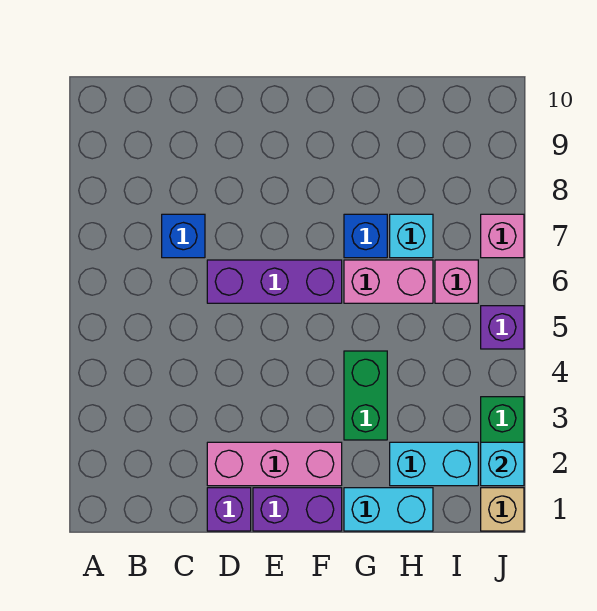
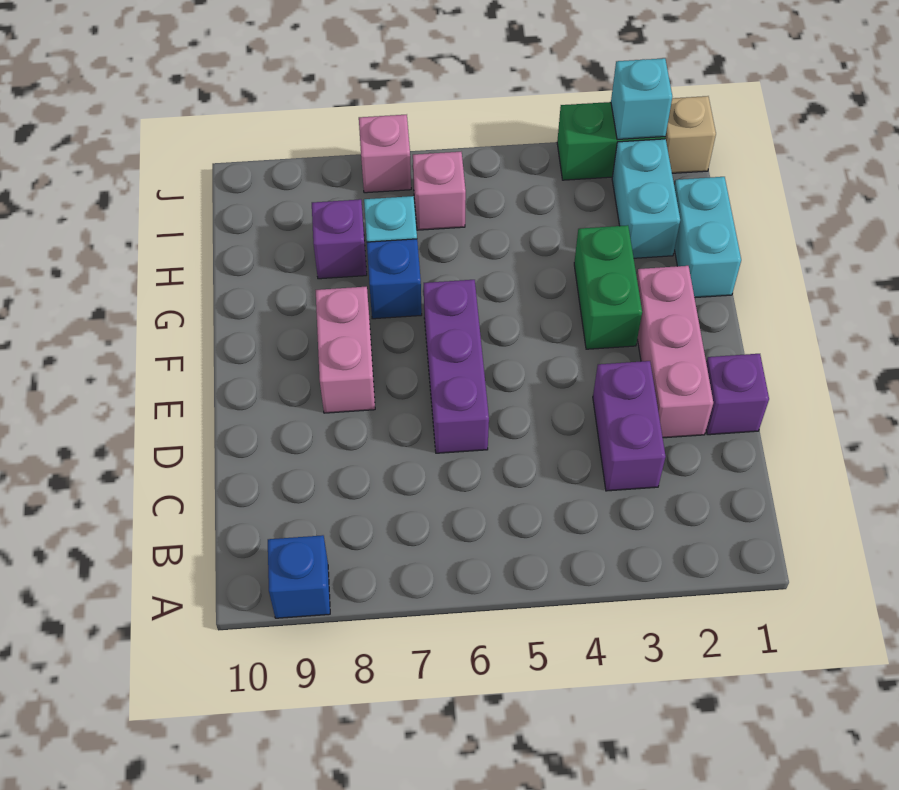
blue 1x1 brick [162,214,205,258] -> blue 1x1 brick moved to [268,535,330,618]
purple 1x2 brick [253,488,342,531] -> purple 1x2 brick moved to [593,361,666,491]
green 1x2 brick [344,351,387,440] -> green 1x2 brick turned to [574,225,642,349]
pink 1x2 brick [344,260,433,303] -> pink 1x2 brick moved to [316,287,375,413]
purple 1x1 brick [481,306,524,349] -> purple 1x1 brick moved to [312,199,367,279]

